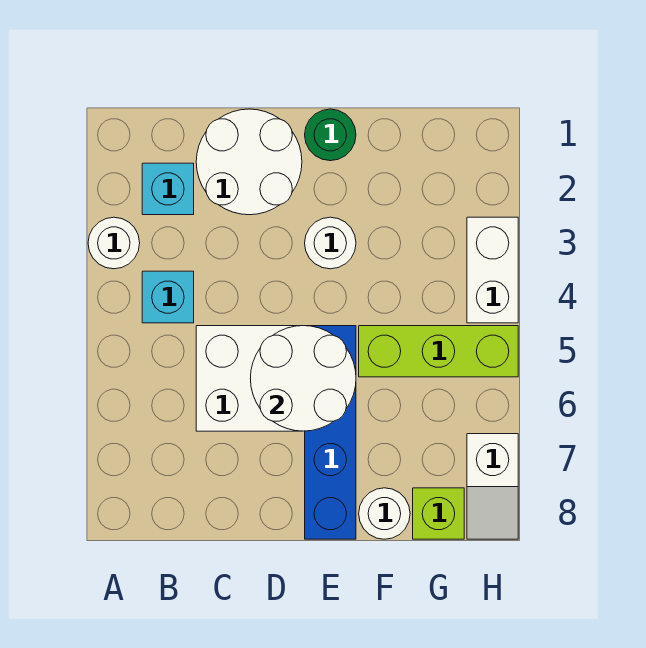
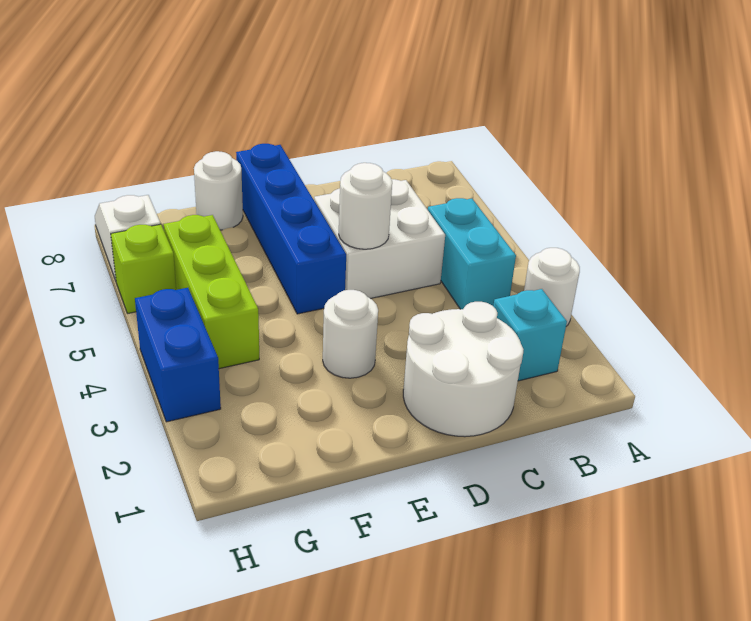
cyan 1x1 brick [142,271,194,323] -> cyan 1x2 brick [428,198,516,309]
white 2x2 round brick [250,326,356,431] -> white 1x1 round brick [339,163,392,249]
green 1x1 round brick [305,109,356,161] -> none
lime 1x3 brick [359,326,518,377] -> lime 1x3 brick turned to [164,215,259,369]
lime 1x1 brick [413,488,464,539] -> lime 1x1 brick moved to [111,224,176,313]
white 1x2 brick [467,217,518,323] -> blue 1x2 brick [135,288,221,422]

